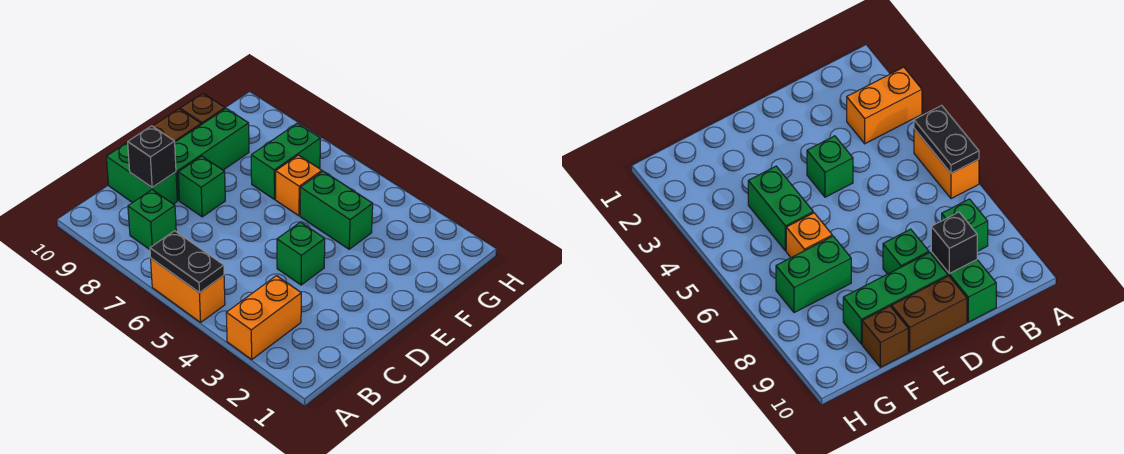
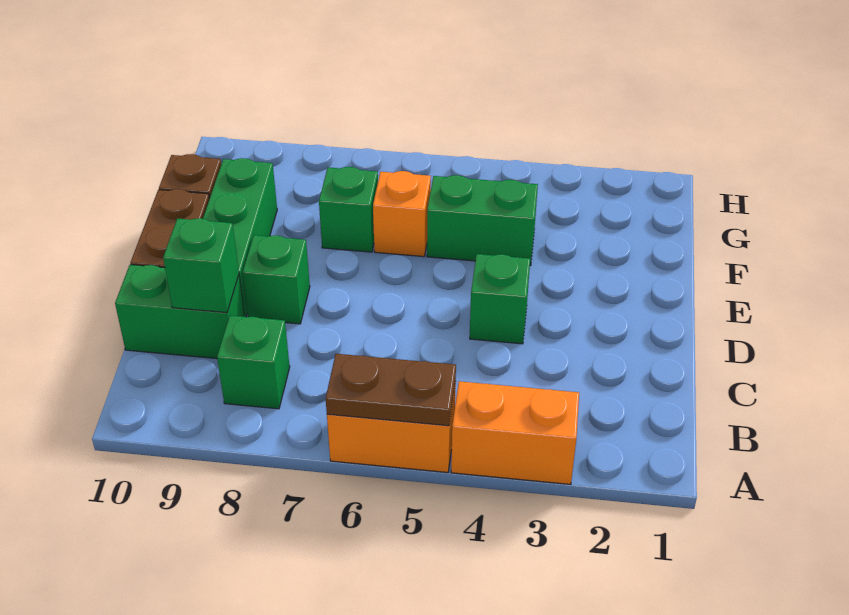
orange 1x2 brick [226,276,301,359] -> orange 1x2 brick turned to [451,381,579,484]
black 1x2 plate [150,231,224,293] -> brown 1x2 plate [326,354,456,426]
black 1x1 brick [128,126,176,187] -> green 1x1 brick [163,218,239,313]
green 1x2 brick [251,123,321,199] -> green 1x1 brick [319,167,378,252]

